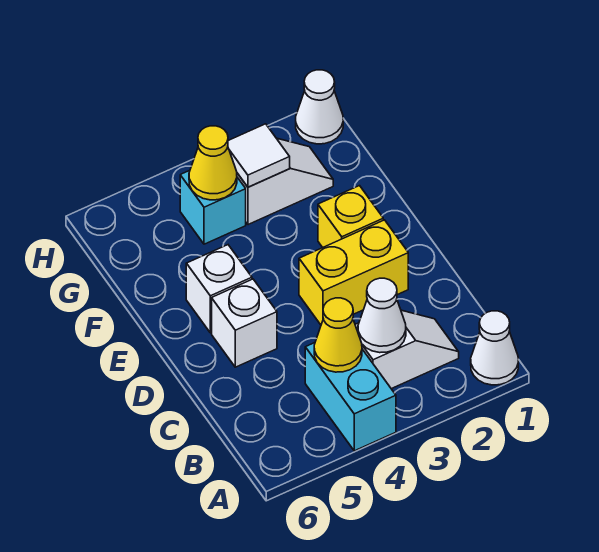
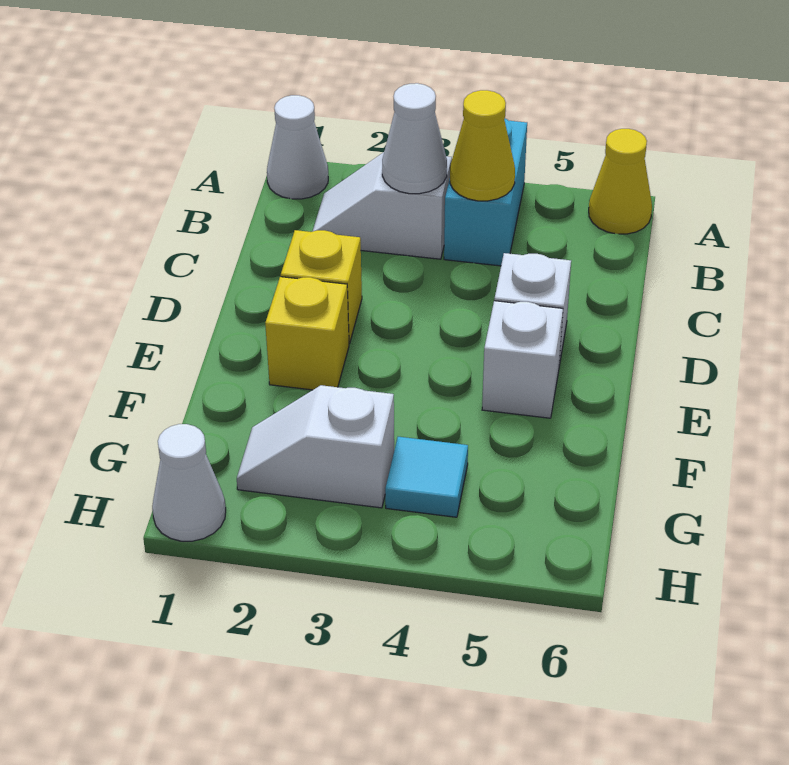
yellow 1x2 brick [299,220,408,325] -> yellow 1x1 brick [281,230,362,344]
white 1x1 tile [228,124,290,187] -> none
cyan 1x1 brick [180,170,246,244] -> cyan 1x1 tile [385,437,468,517]
yellow 1x1 cone [189,126,237,200] -> yellow 1x1 cone moved to [589,129,652,234]

